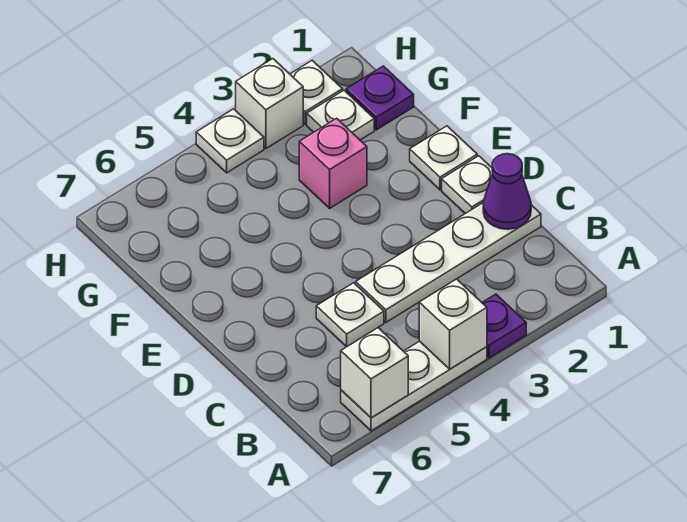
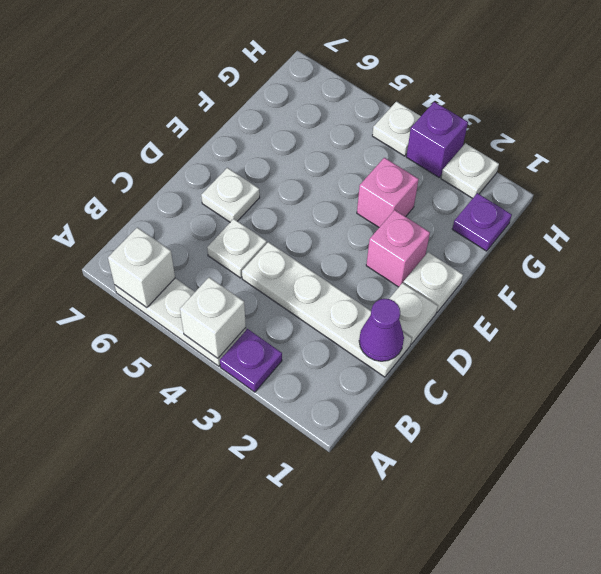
none -> pink 1x1 brick [366,210,430,287]
white 1x1 plate [307,91,374,140] -> white 1x1 plate moved to [201,168,260,222]
white 1x1 brick [236,59,303,148] -> purple 1x1 brick [406,102,468,177]

